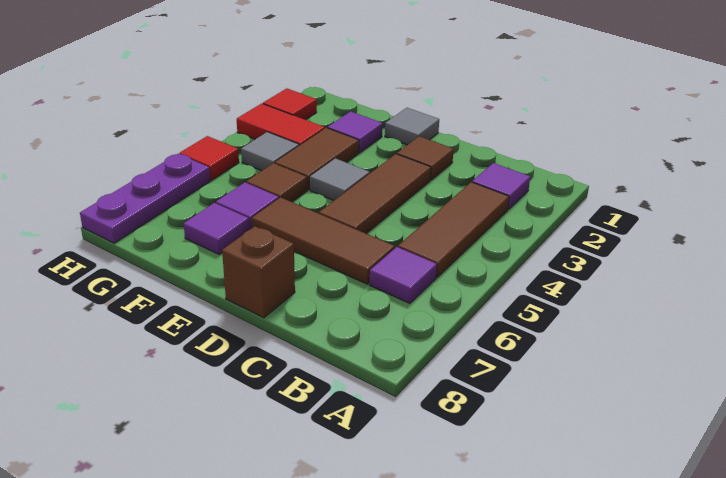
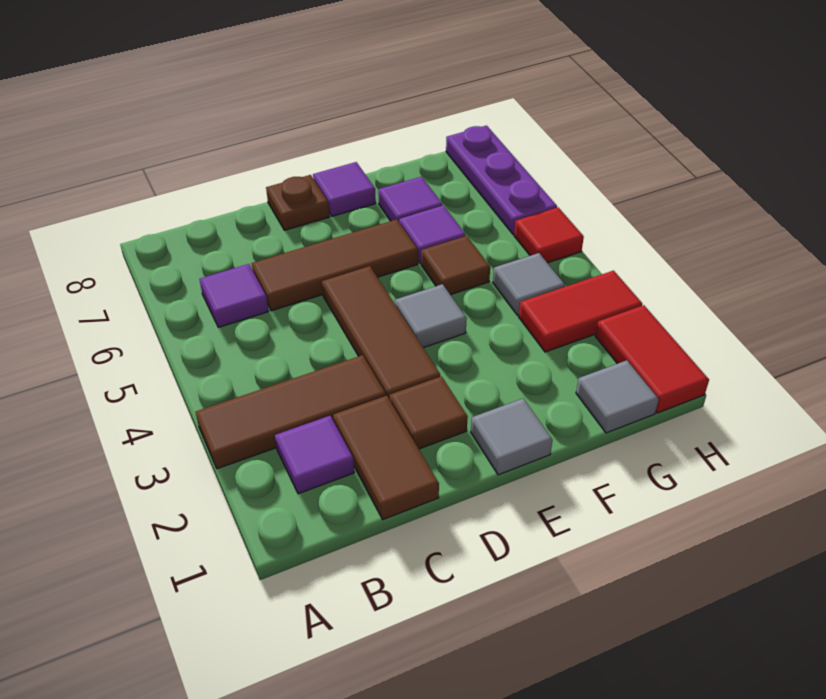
brown 1x3 tile [398,182,509,278] -> brown 1x3 tile turned to [196,355,386,469]
brown 1x1 brick [222,226,295,318] -> brown 1x1 plate [266,175,329,230]
purple 1x1 tile [327,111,383,153] -> purple 1x1 tile moved to [313,162,376,216]
brown 1x2 tile [275,128,359,190] -> brown 1x2 tile moved to [333,396,439,520]
none -> grey 1x1 tile [576,360,659,433]
red 1x1 tile [263,88,317,120] -> red 1x2 tile [595,305,709,413]

